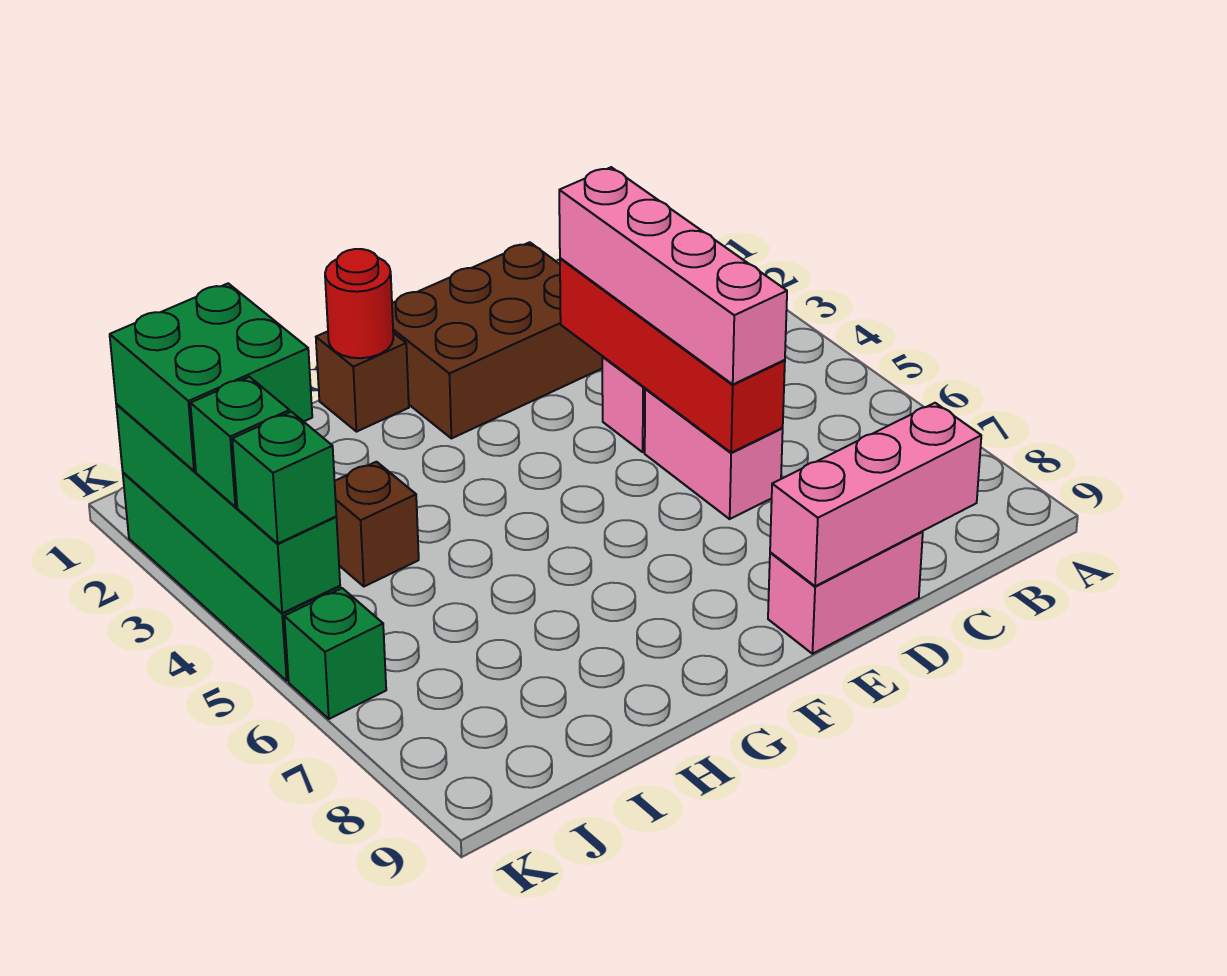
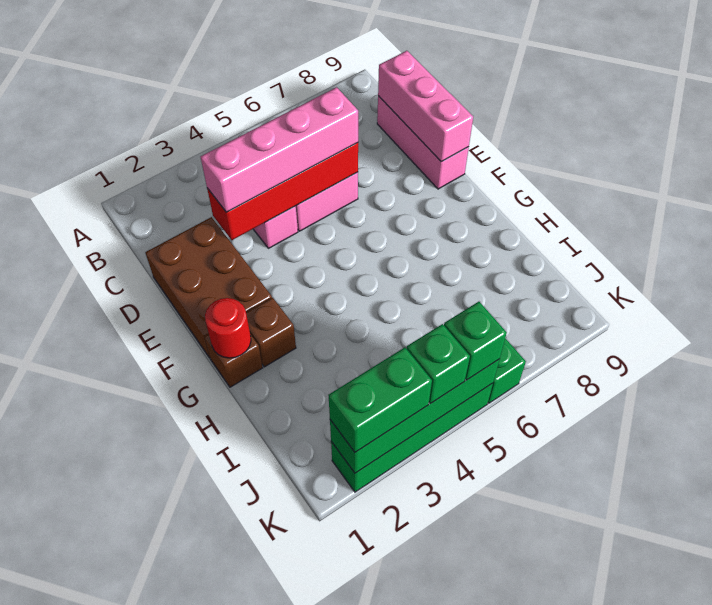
pink 1x2 brick [768,532,923,654] -> pink 1x3 brick [377,96,469,189]
brown 1x1 brick [335,462,419,586] -> brown 1x1 brick moved to [246,298,296,367]
green 2x2 brick [110,283,312,471] -> green 1x2 brick [328,348,432,452]

